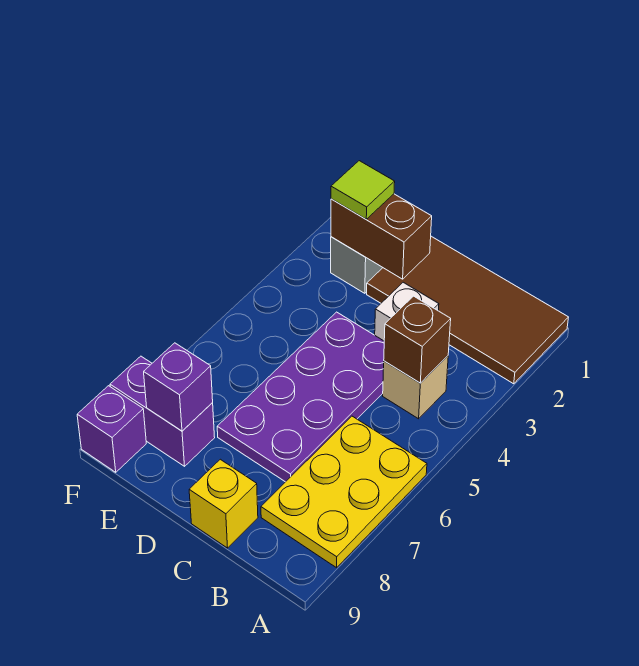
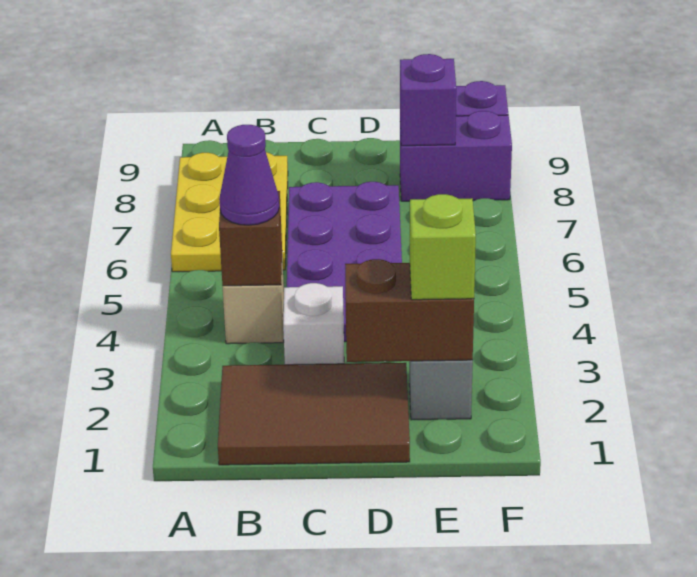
brown 2x4 tile [367,236,569,384] -> brown 2x3 tile [218,363,410,465]
none -> purple 1x1 cone [219,125,279,225]
yellow 1x1 brick [189,459,258,548] -> none
lime 1x1 tile [331,161,395,219] -> lime 1x1 brick [410,194,476,300]

